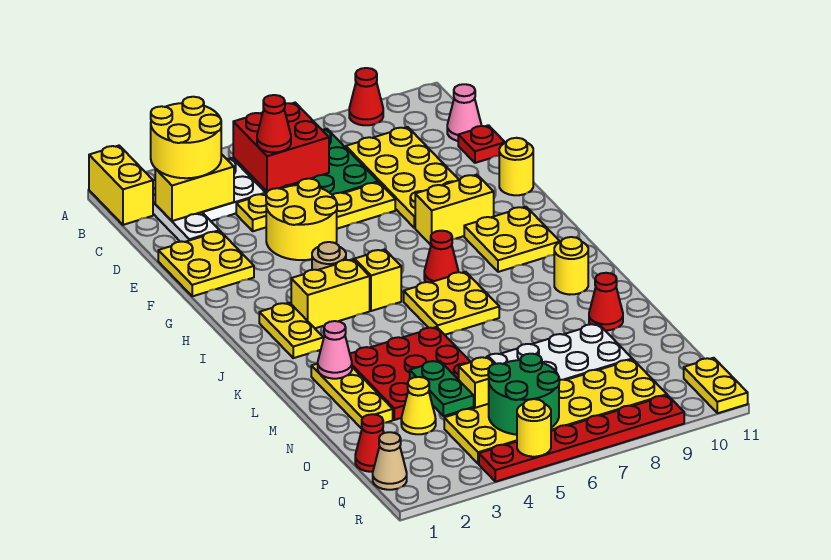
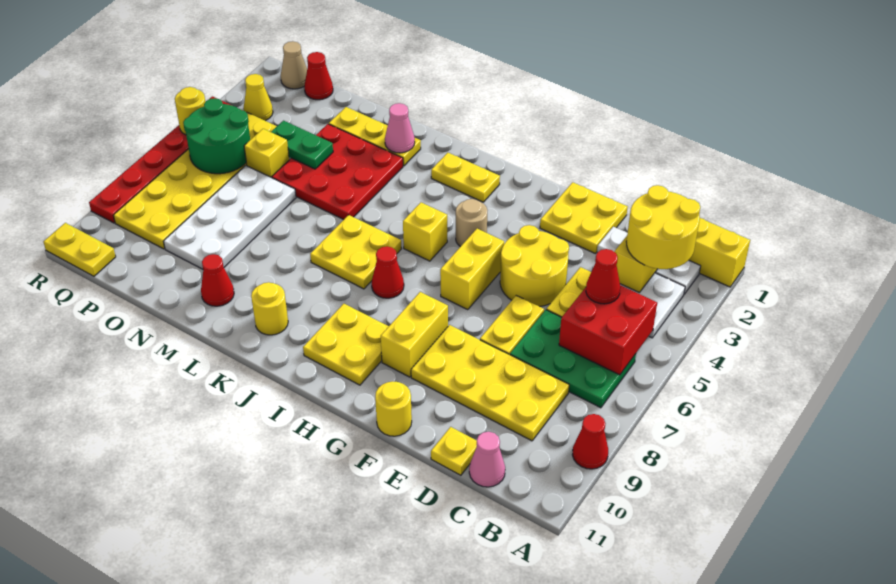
red 1x1 plate [458,125,505,163] -> yellow 1x1 plate [431,427,477,475]
yellow 1x2 brick [291,259,370,328] -> yellow 1x2 brick moved to [440,229,504,310]
yellow 1x1 cone [401,377,436,434] -> yellow 1x1 cone moved to [243,74,273,121]

